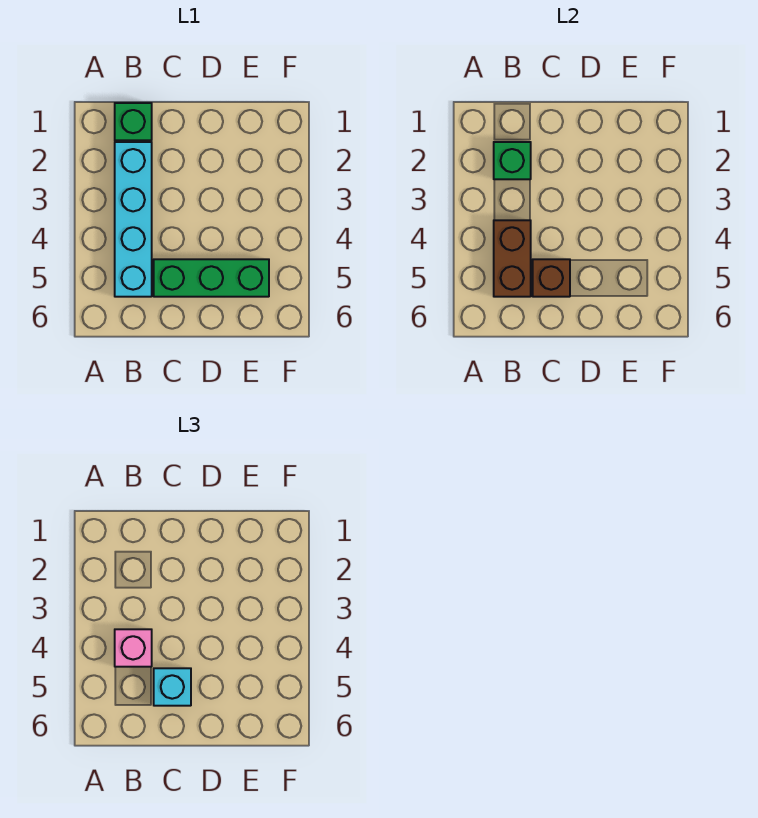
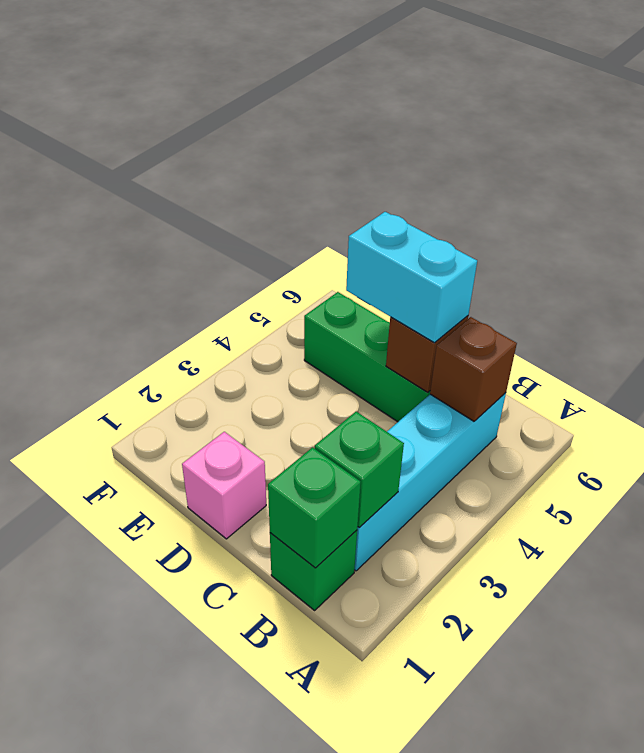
none -> green 1x1 brick [268,448,361,568]
brown 1x2 brick [494,220,531,297] -> brown 1x1 brick [430,317,517,421]
pink 1x1 brick [115,629,152,667] -> pink 1x1 brick moved to [182,432,266,539]
cyan 1x1 brick [154,668,191,706] -> cyan 1x2 brick [346,212,477,343]

